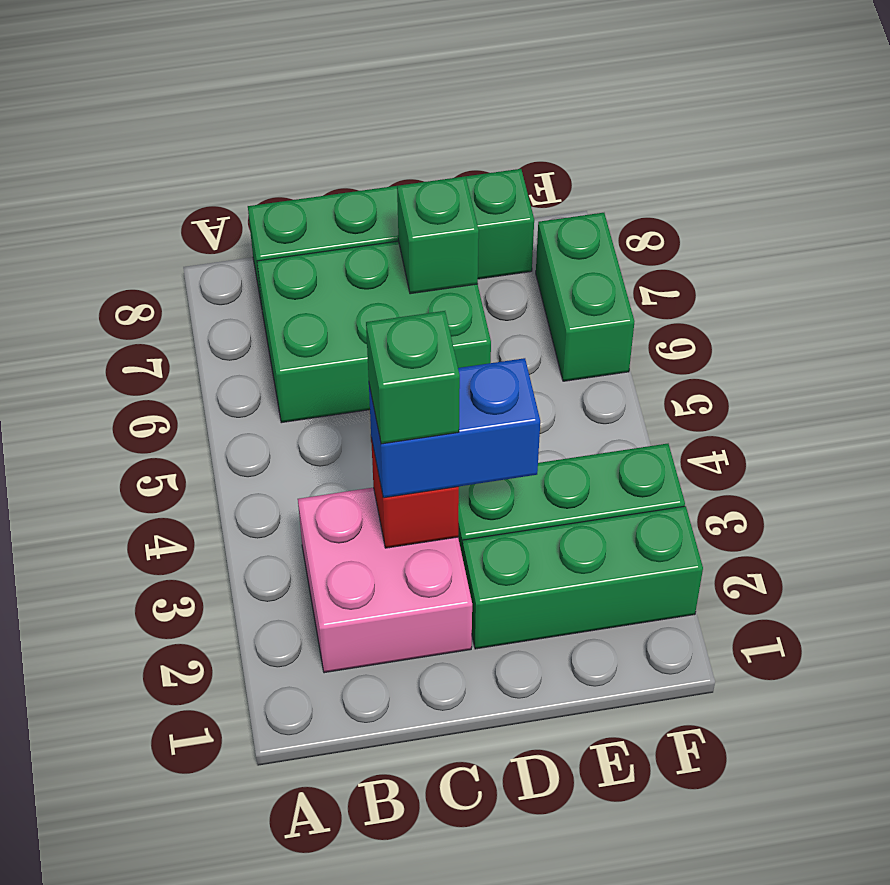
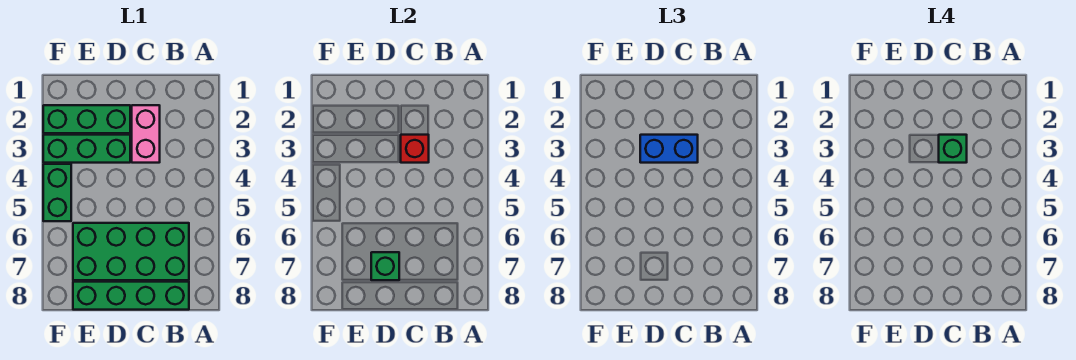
pink 2x2 brick [298,487,472,673] -> pink 1x2 brick [132,105,160,163]
green 2x3 brick [257,241,491,423] -> green 2x4 brick [73,223,189,280]
green 1x2 brick [536,213,634,381] -> green 1x2 brick moved to [43,164,71,221]

